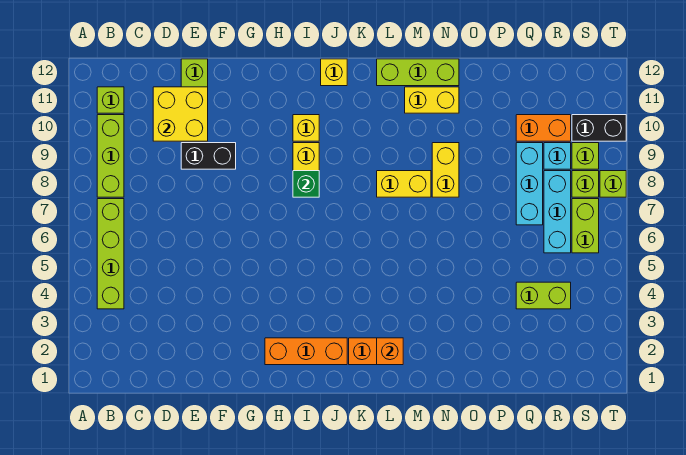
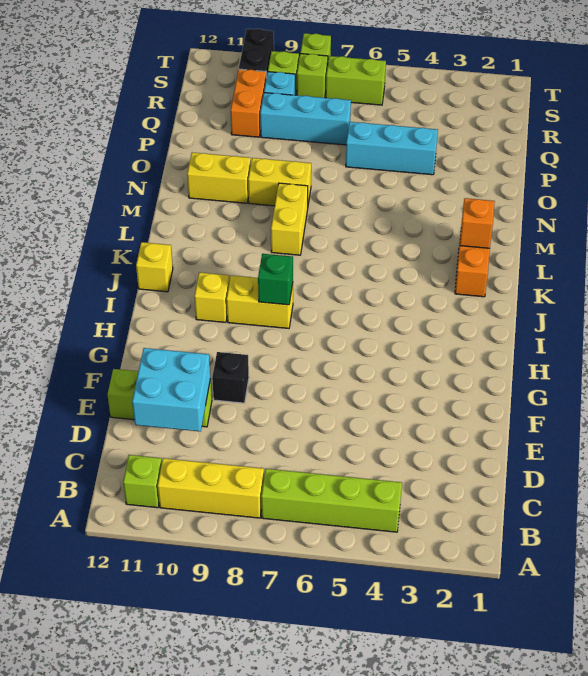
lime 1x3 brick [97,115,124,197] -> yellow 1x3 brick [158,458,264,518]
yellow 2x2 brick [153,87,208,141] -> cyan 2x2 brick [132,348,210,432]
black 1x2 brick [181,143,236,169] -> black 1x1 brick [212,352,249,403]
orange 1x3 brick [265,338,347,365] -> none
lime 1x3 brick [377,59,459,86] -> none
yellow 1x2 brick [405,87,459,113] -> yellow 1x2 brick turned to [187,153,251,203]
lime 1x2 brick [516,282,571,309] -> none
cyan 1x3 brick [544,171,571,253] -> cyan 1x3 brick moved to [346,122,438,175]

